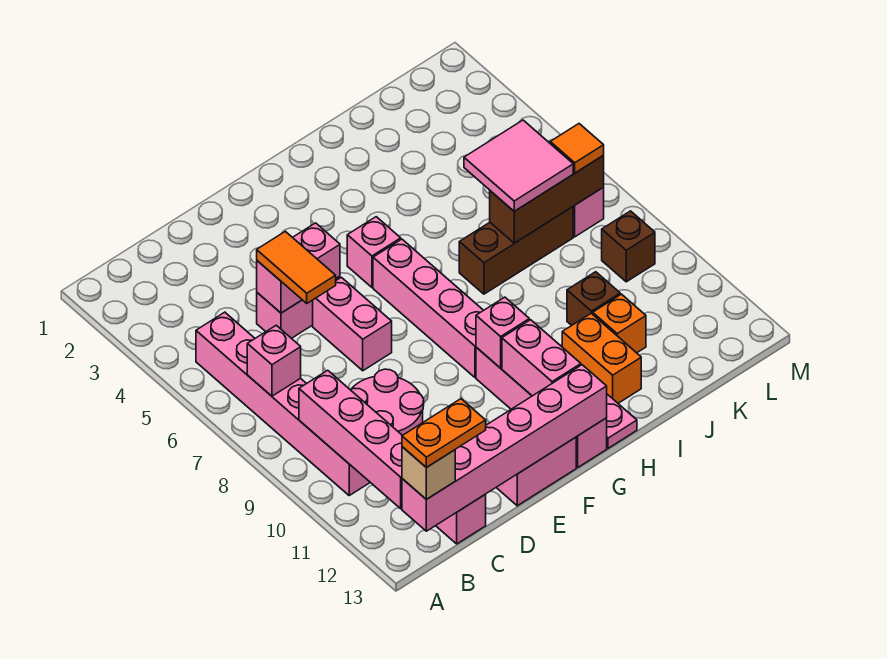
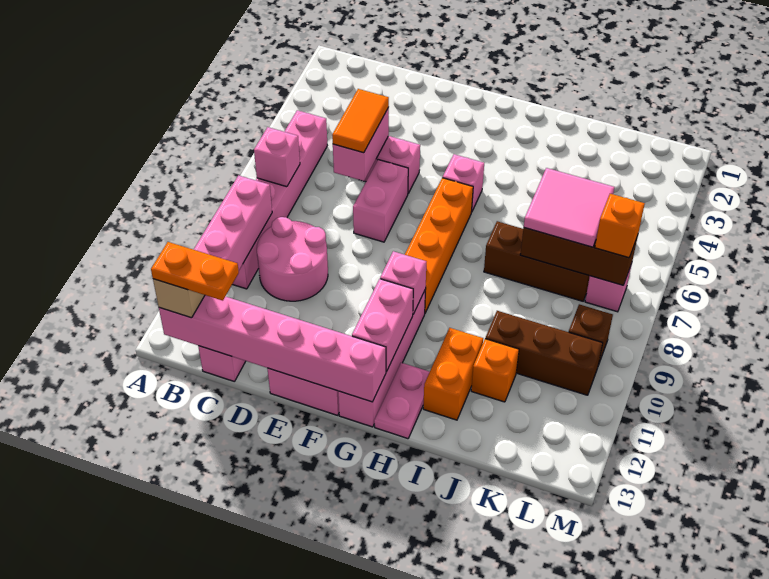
pink 1x2 brick [257,223,340,313] -> pink 1x2 brick turned to [333,108,389,181]
pink 1x4 brick [373,239,483,377] -> orange 1x4 brick [405,178,473,313]
brown 1x1 brick [567,272,620,325] -> brown 1x3 brick [485,311,603,395]
orange 1x1 tile [550,124,604,173] -> orange 1x1 brick [595,194,645,258]

